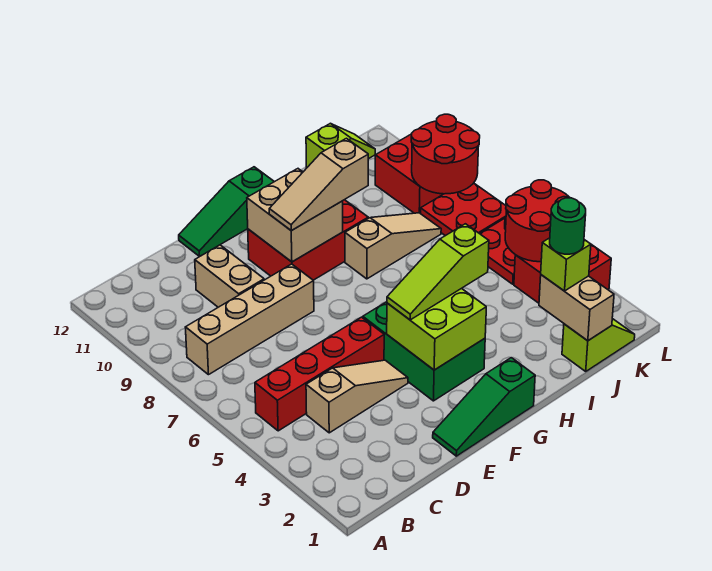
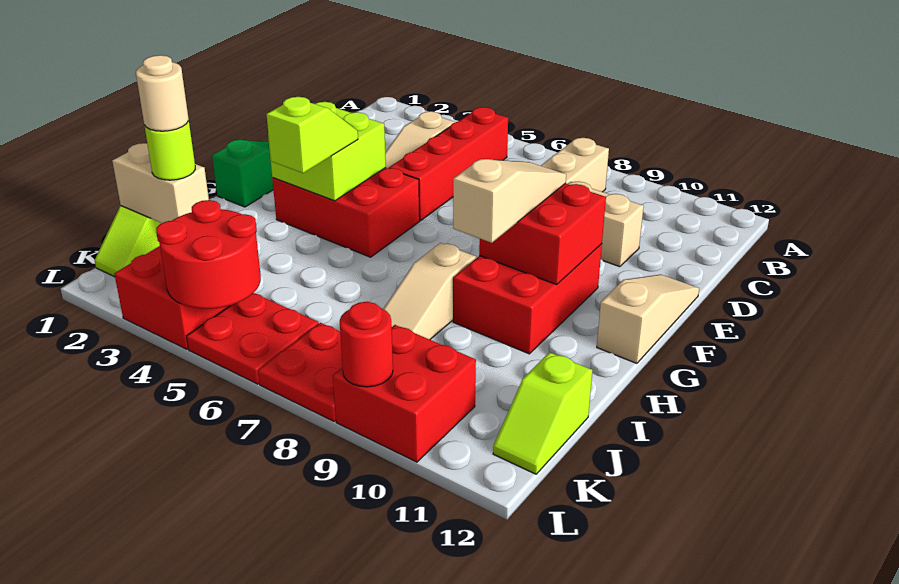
green 1x3 slope [179,167,274,257] -> tan 1x3 slope [597,274,699,363]
green 2x3 brick [363,302,485,401] -> red 2x3 brick [272,168,420,257]
lime 1x3 slope [387,224,489,320] -> lime 1x2 slope [266,97,358,173]
tan 2x2 brick [247,169,343,262] -> red 2x2 brick [479,183,606,285]
lime 1x1 brick [541,238,591,291] -> lime 1x1 round brick [144,119,195,180]
green 1x1 round brick [550,198,586,254] -> tan 1x1 round brick [136,55,188,131]
red 2x2 round brick [411,114,480,194] -> red 1x1 round brick [340,302,393,387]

